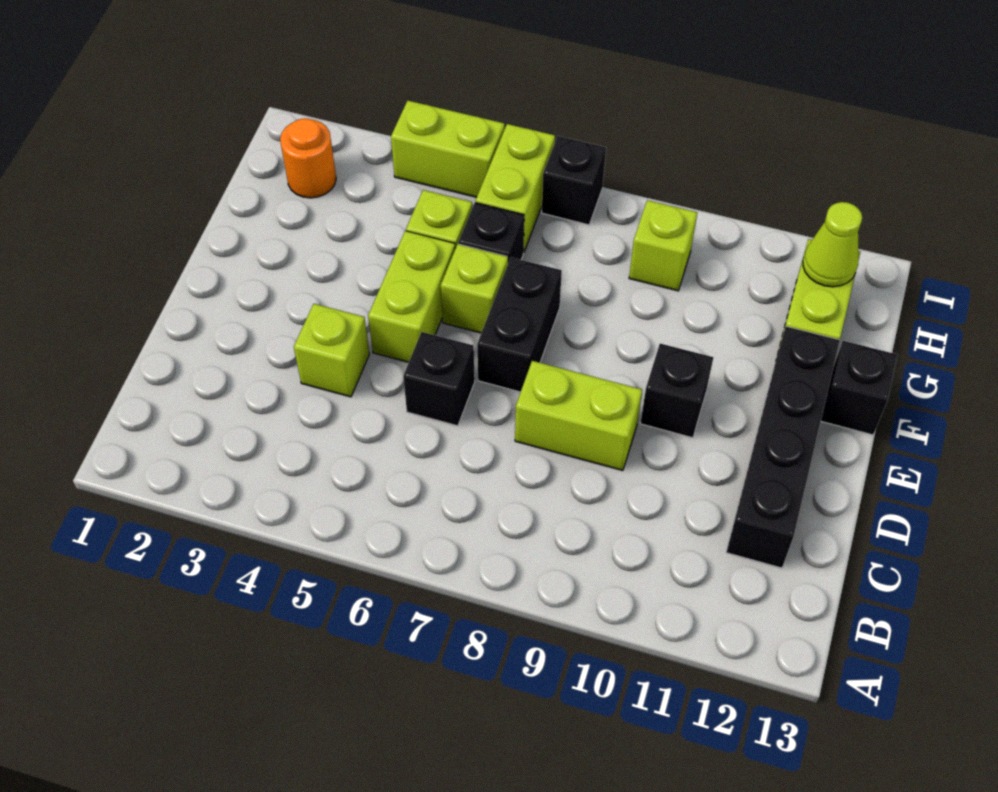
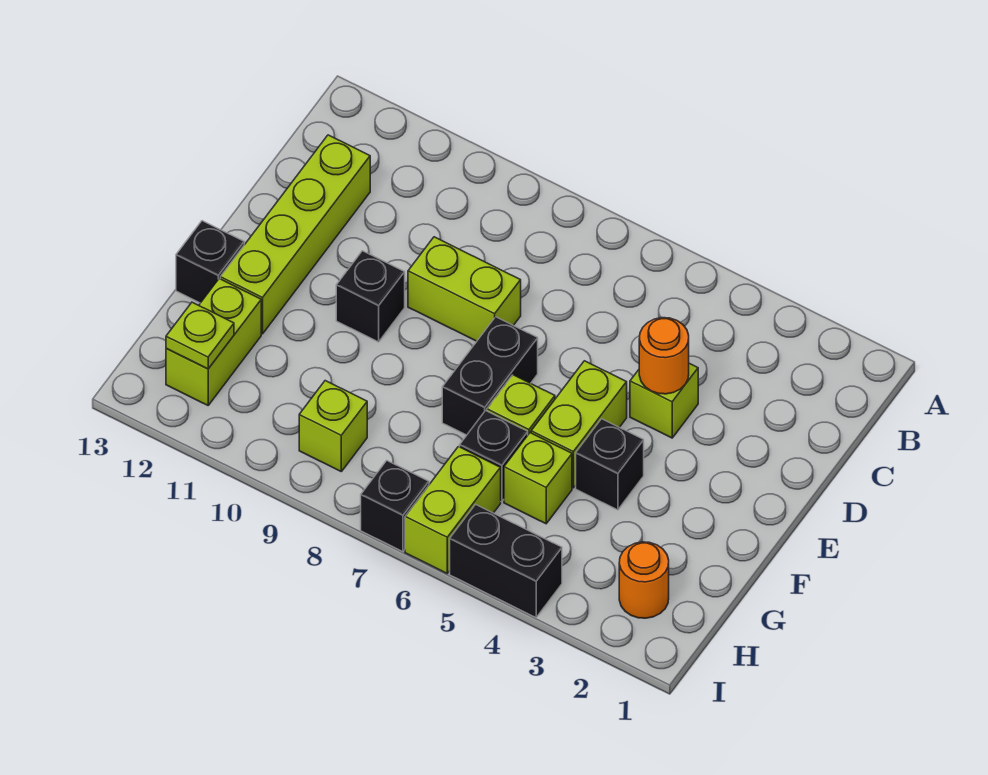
black 1x4 brick [726,327,840,568] -> lime 1x4 brick [220,135,370,334]
none -> orange 1x1 round brick [639,318,689,394]
black 1x1 brick [403,332,475,426] -> black 1x1 brick moved to [576,419,644,510]
lime 1x1 cone [803,202,862,287] -> lime 1x1 plate [166,302,234,369]
lime 1x2 brick [391,101,505,197] -> black 1x2 brick [450,504,562,617]

